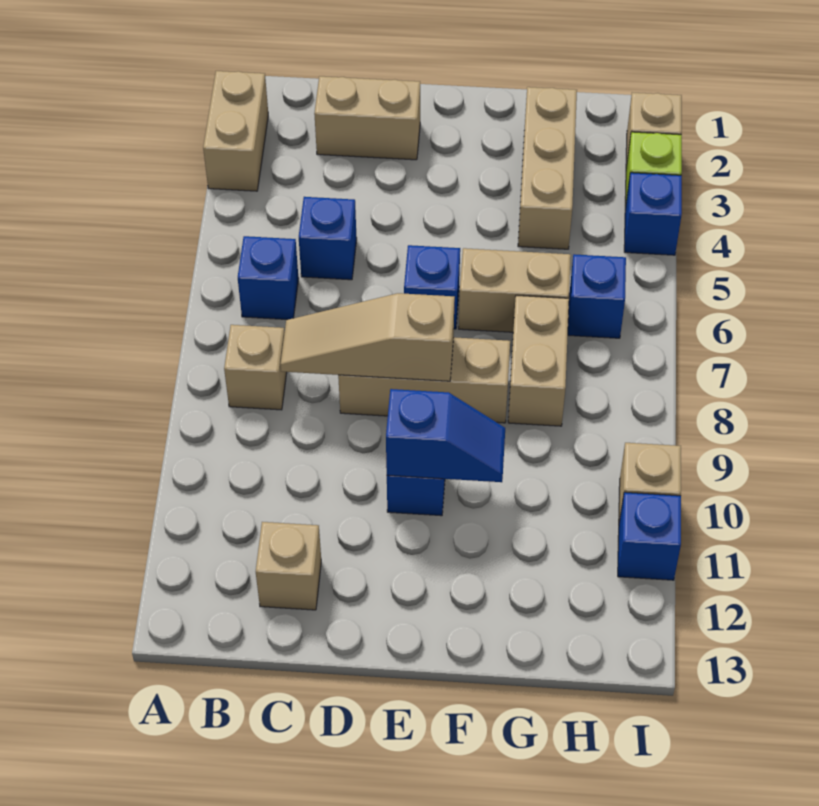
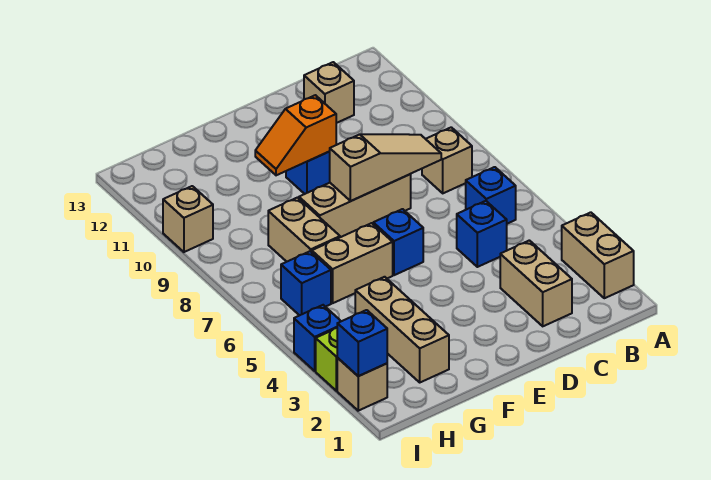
tan 1x2 brick [314,76,420,160] -> tan 1x2 brick turned to [500,240,572,326]
blue 1x2 slope [386,389,505,482] -> orange 1x2 slope [255,95,336,175]
blue 1x1 brick [618,492,681,580] -> blue 1x1 brick moved to [337,310,387,376]

